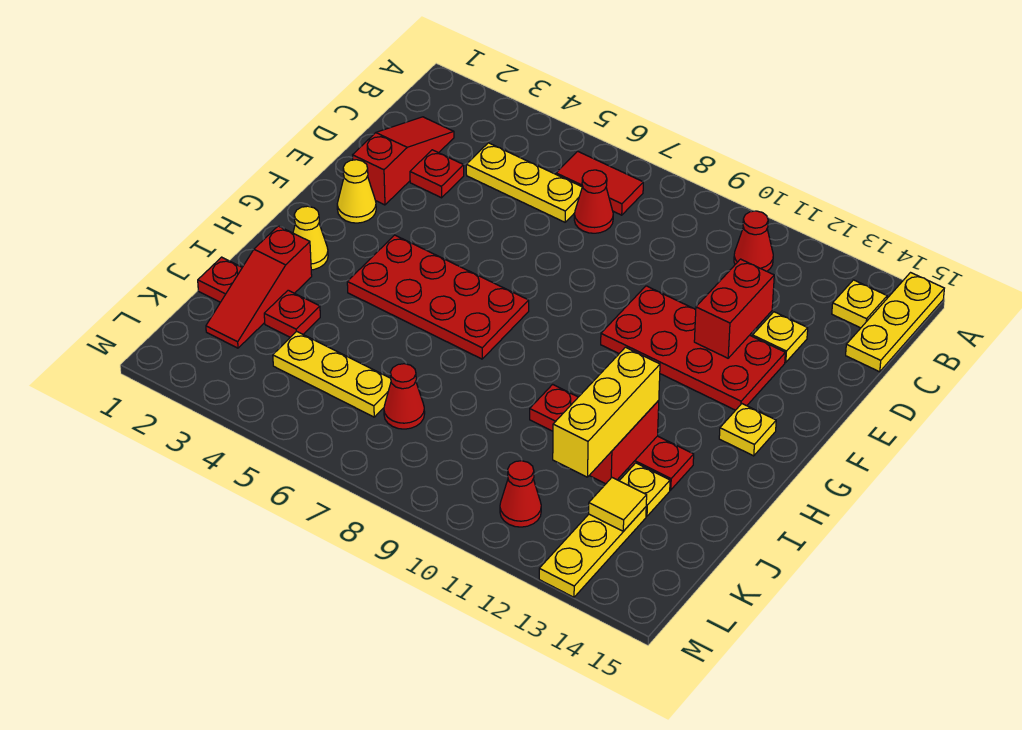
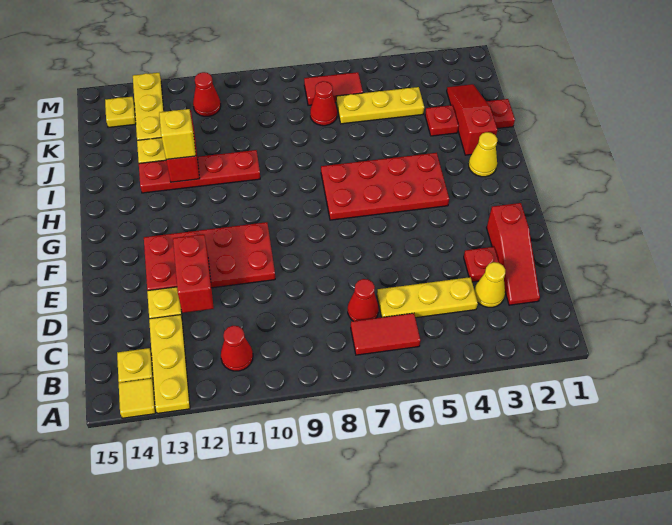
yellow 1x3 plate [846,273,944,372] -> yellow 1x3 plate moved to [149,315,190,413]
yellow 1x1 cone [337,160,376,223] -> yellow 1x1 cone moved to [474,262,505,307]
yellow 1x1 plate [719,404,776,456] -> yellow 1x1 plate moved to [105,97,136,128]
yellow 1x3 brick [553,347,660,477] -> yellow 1x1 brick [159,109,196,159]
yellow 1x1 tile [589,478,647,531] -> yellow 1x1 tile moved to [119,378,155,418]
none -> red 1x2 tile [304,72,363,105]

